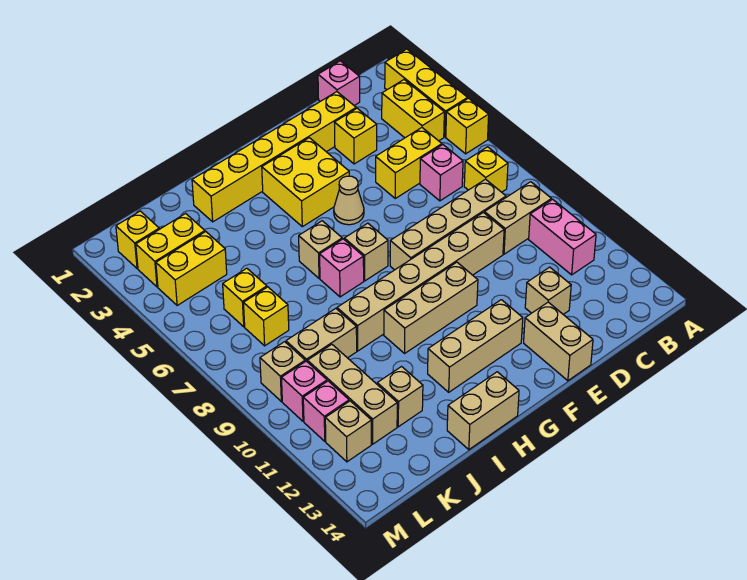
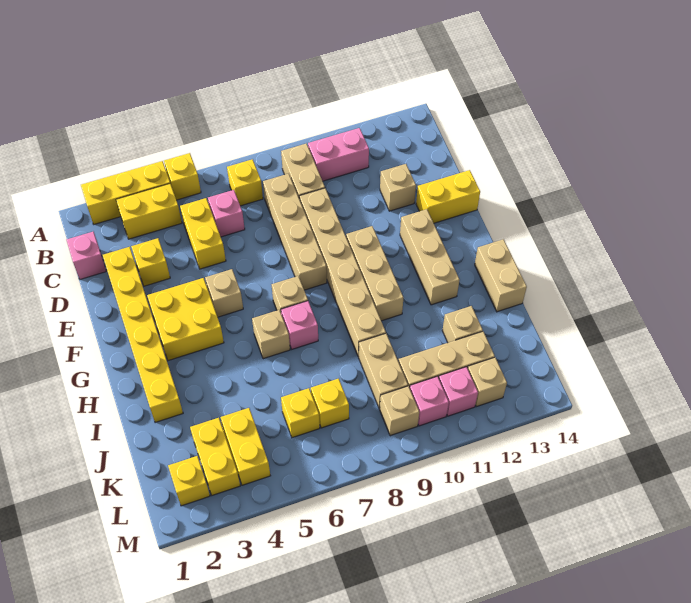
tan 1x2 brick [524,302,593,381] -> yellow 1x2 brick [416,170,480,223]
tan 1x1 cone [334,176,364,225] -> tan 1x1 brick [205,269,243,317]

